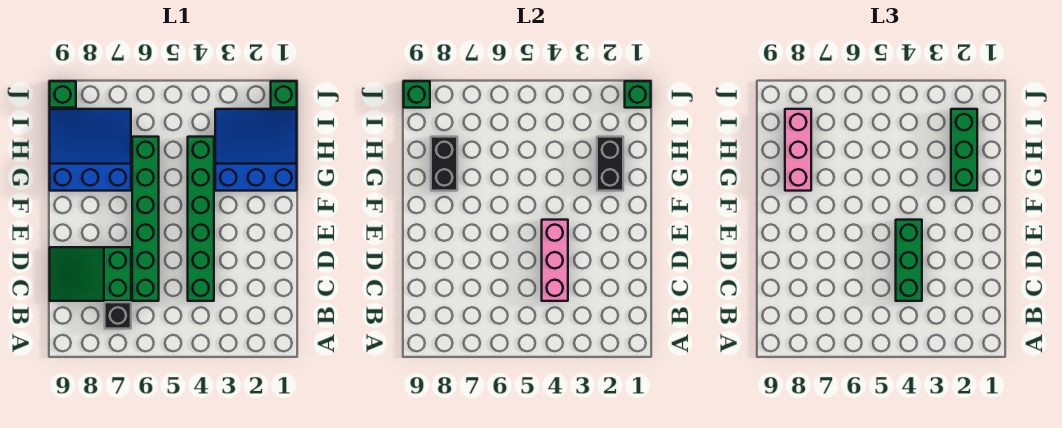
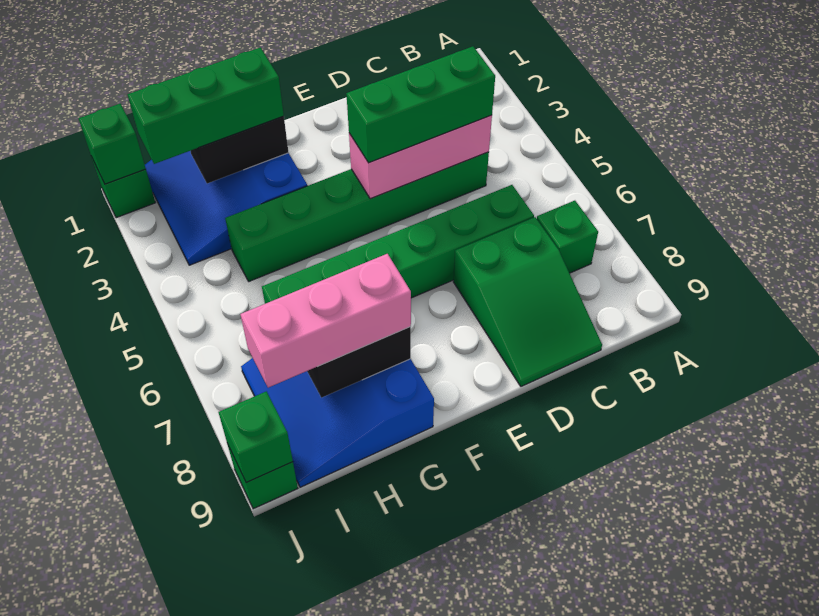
black 1x1 brick [105,302,131,329] -> green 1x1 brick [537,201,598,273]

